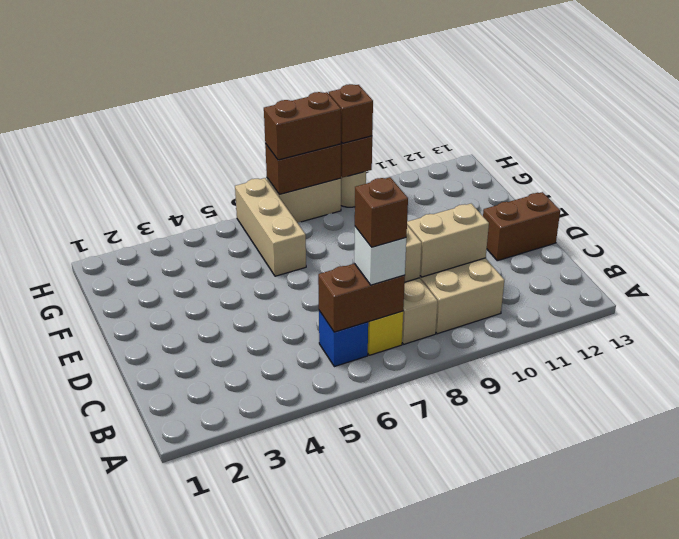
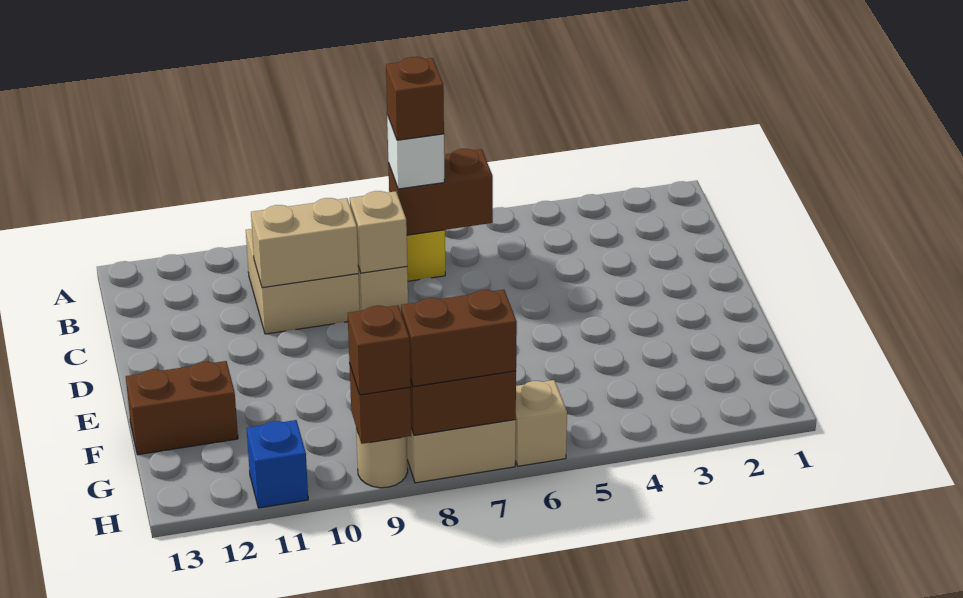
blue 1x1 brick [319,311,368,367] -> blue 1x1 brick moved to [247,420,308,508]
brown 1x2 brick [483,192,560,261] -> brown 1x2 brick moved to [126,361,238,455]
tan 1x3 brick [235,178,306,276] -> tan 1x1 brick [515,380,567,466]

